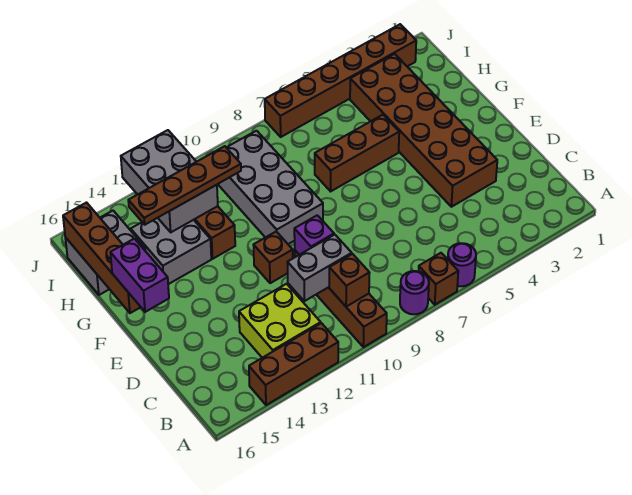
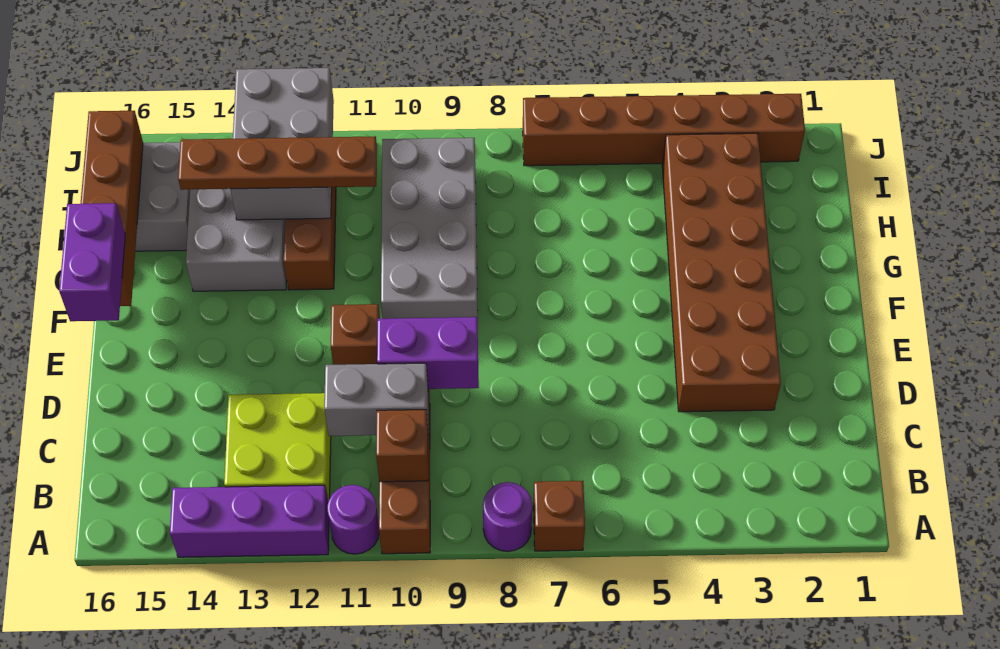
purple 1x1 round brick [448,243,476,286] -> purple 1x1 round brick moved to [327,485,379,554]
brown 1x3 brick [249,323,338,405] -> purple 1x3 brick [170,485,329,557]
purple 1x1 brick [294,215,334,255] -> purple 1x2 brick [377,317,479,389]
brown 1x3 brick [315,115,399,191] -> none

